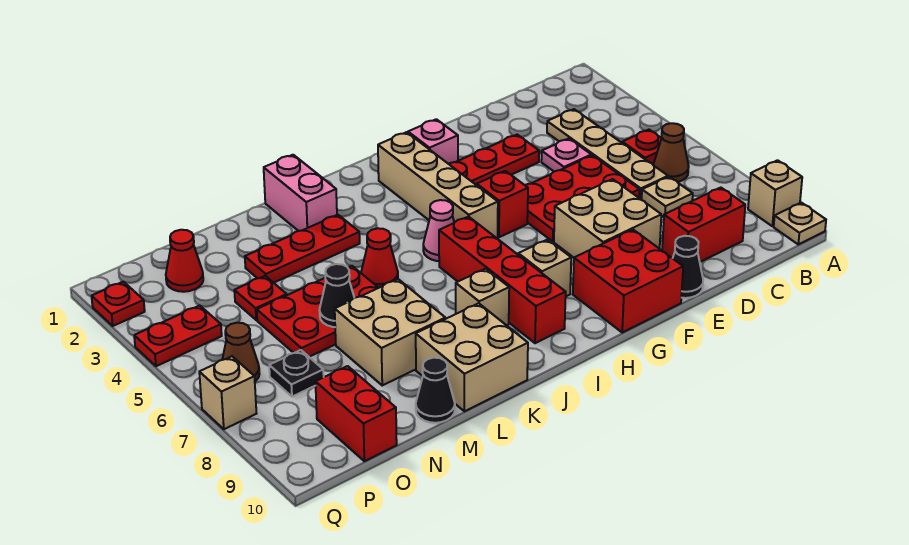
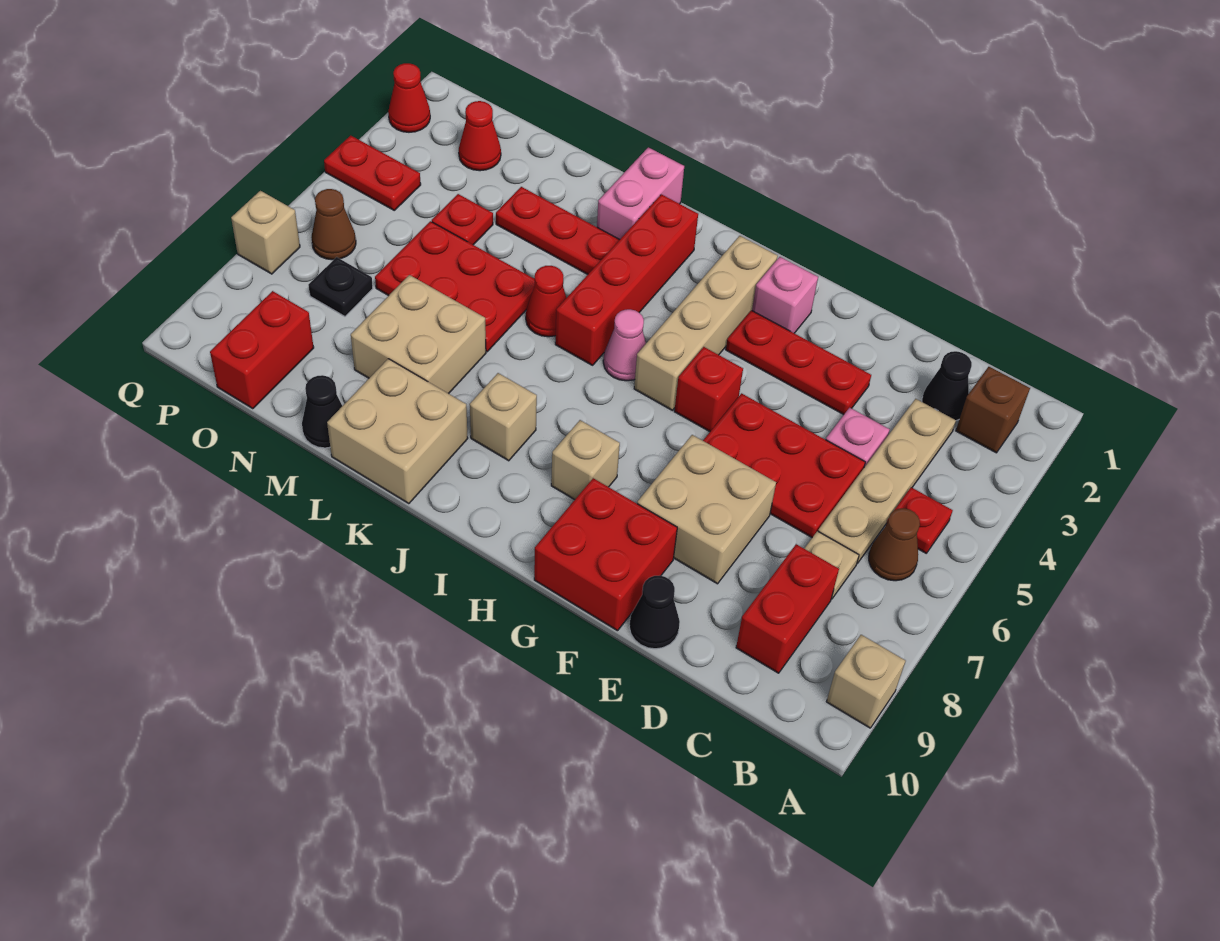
tan 1x1 plate [774,203,826,244] -> none
none -> brown 1x1 brick [956,367,1030,453]
red 1x2 brick [662,188,745,262] -> red 1x2 brick turned to [736,544,839,673]
red 1x4 brick [439,217,566,343] -> red 1x4 brick moved to [555,194,698,365]
black 1x1 cone [320,264,354,327] -> black 1x1 cone moved to [922,351,972,421]
red 1x1 plate [92,282,145,326] -> red 1x1 cone [388,63,430,132]

